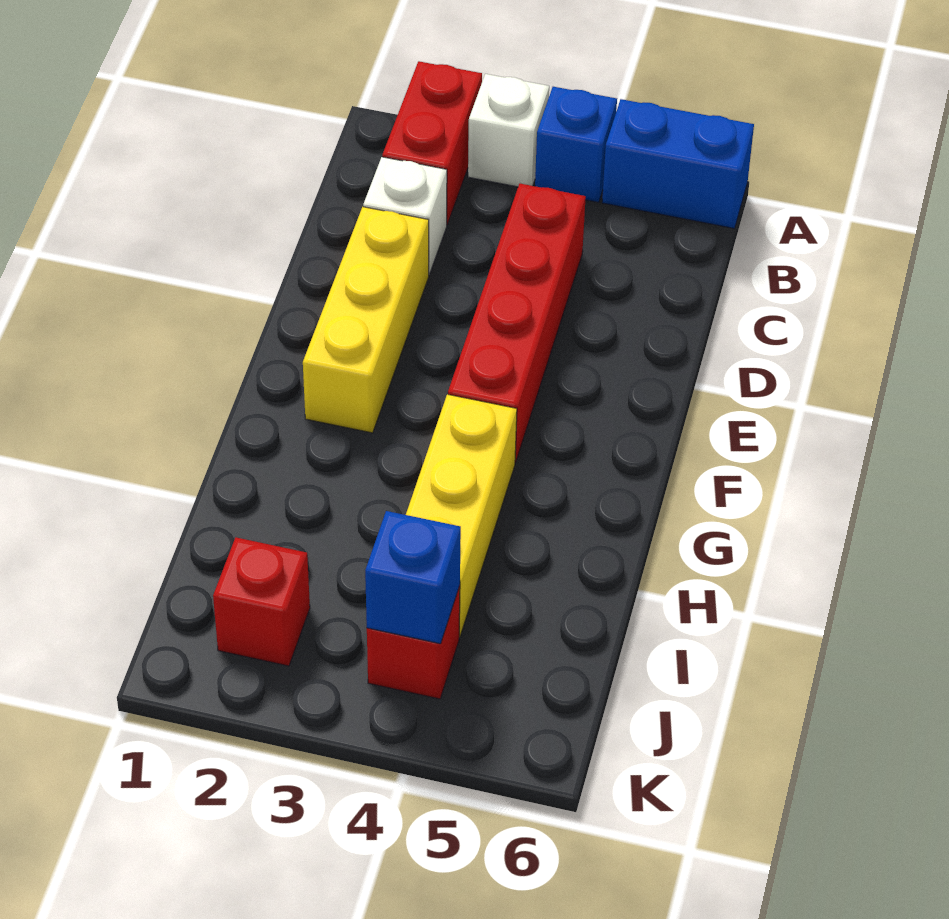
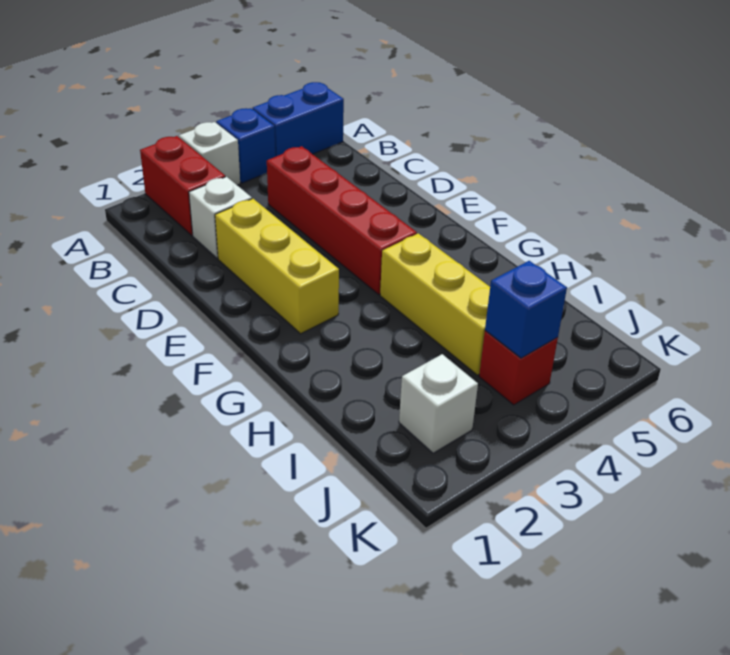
red 1x1 brick [213,537,310,666] -> white 1x1 brick [399,354,478,453]

